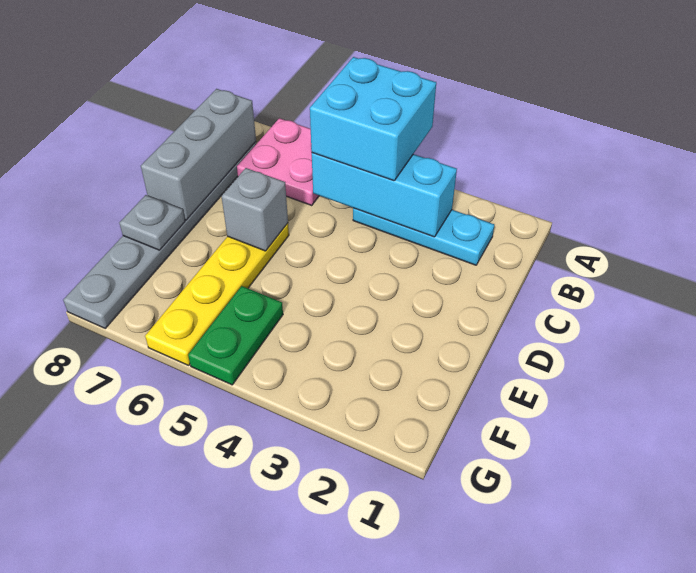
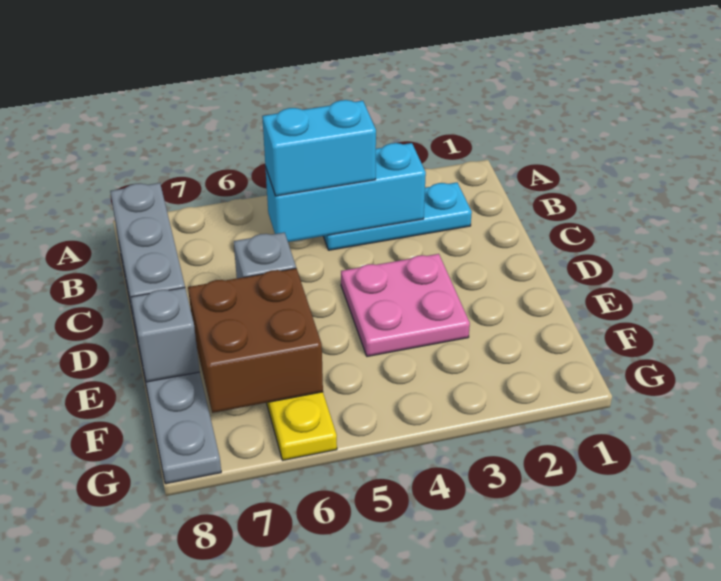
cyan 2x2 brick [310,57,436,181] -> cyan 1x2 brick [262,100,376,196]
pink 2x2 plate [237,118,319,205] -> pink 2x2 plate moved to [341,254,470,356]
none -> brown 2x2 brick [188,268,323,413]
grey 1x1 plate [119,195,185,250] -> grey 1x1 brick [131,288,200,382]
green 1x2 plate [188,286,283,385] -> none

